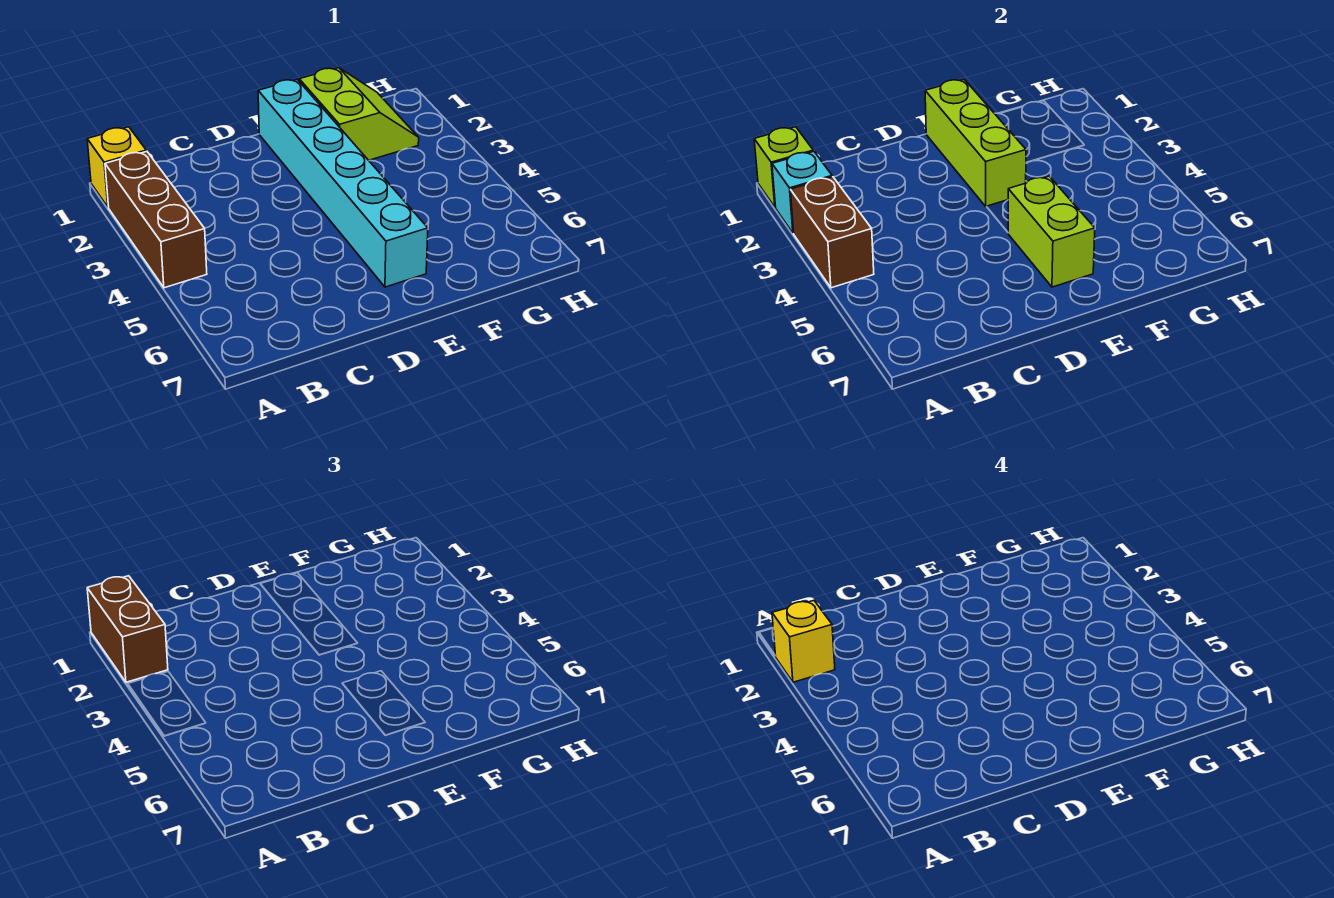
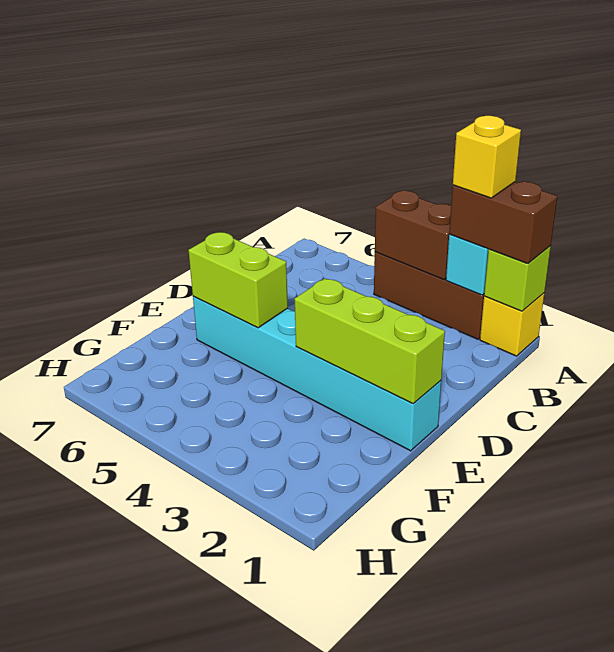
lime 2x2 slope [299,68,419,160] -> none

